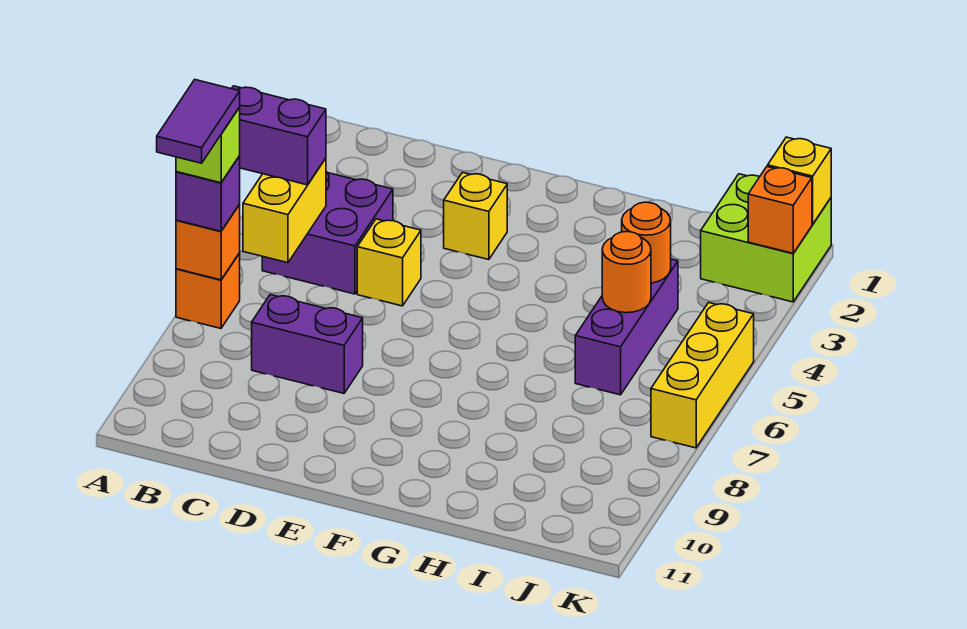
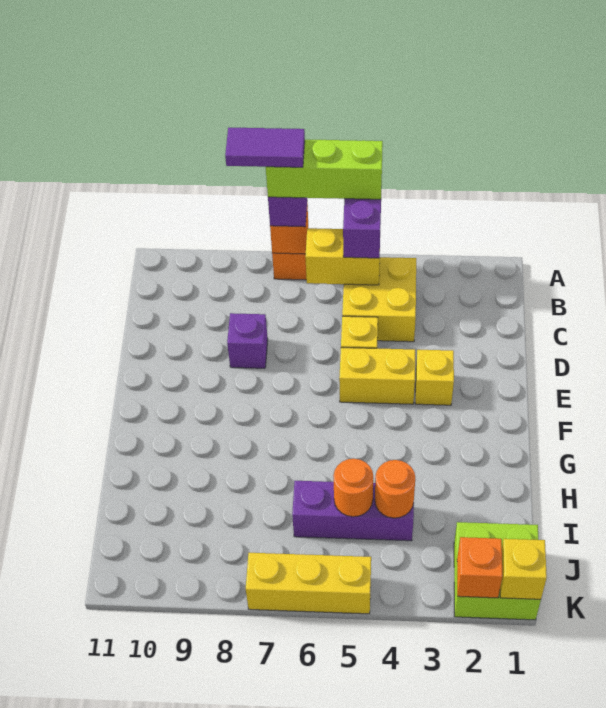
lime 1x1 brick [176,107,240,183] -> lime 1x3 brick [266,140,383,199]
purple 2x2 brick [262,172,393,294] -> yellow 2x2 brick [342,257,416,342]
purple 1x2 brick [252,295,363,393] -> purple 1x1 brick [227,313,268,368]
none -> yellow 1x2 brick [339,348,415,404]

